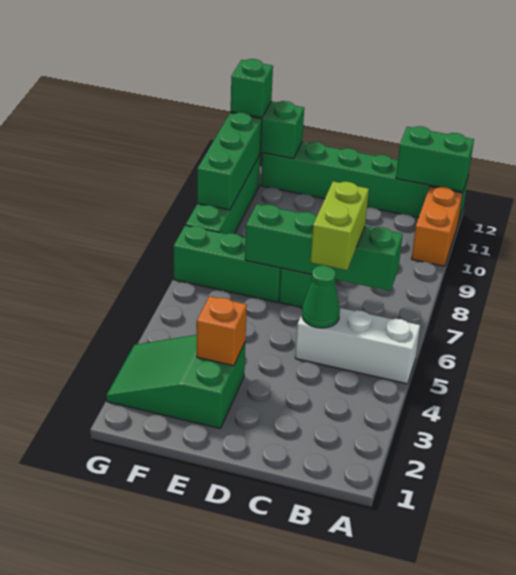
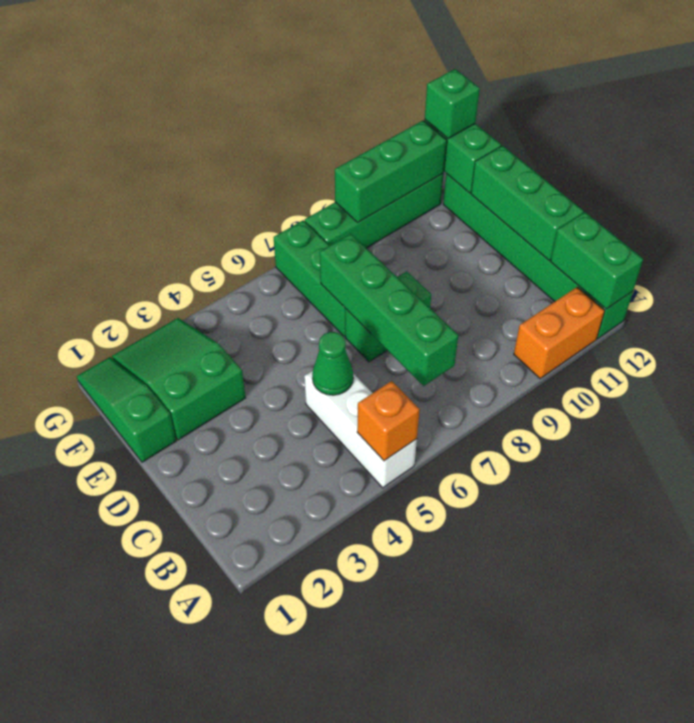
lime 1x2 brick [311,182,369,270] -> none
none -> green 1x3 brick [471,146,584,260]
none -> green 1x3 slope [77,357,176,462]
orange 1x1 brick [197,296,247,366] -> orange 1x1 brick moved to [357,381,420,461]

